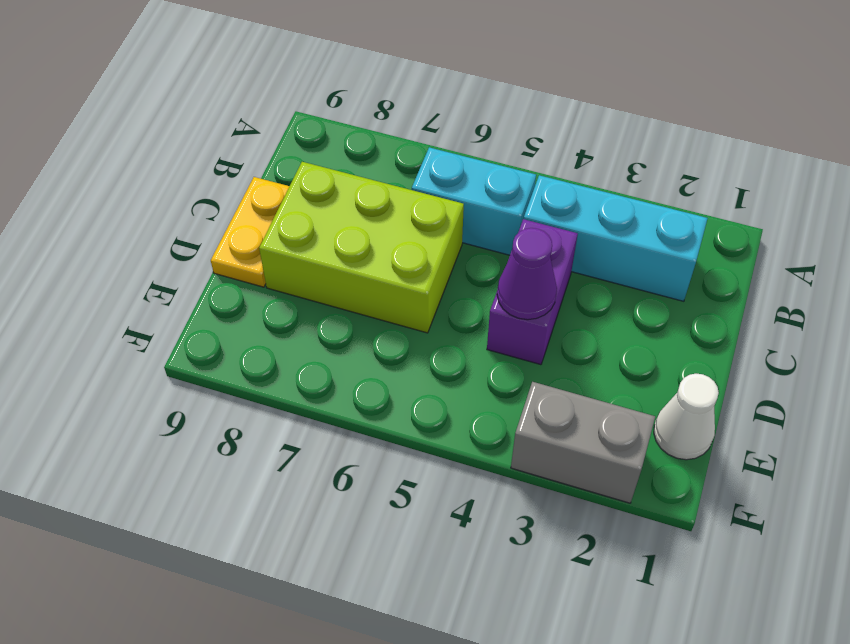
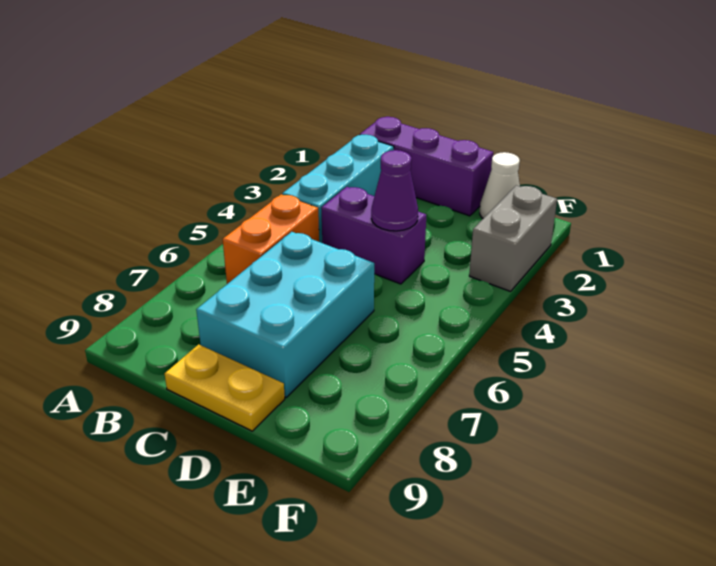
none -> purple 1x3 brick [360,117,493,216]
cyan 1x2 brick [412,147,536,255] -> orange 1x2 brick [223,194,319,284]
lime 2x3 brick [259,162,464,333] -> cyan 2x3 brick [196,232,374,397]

